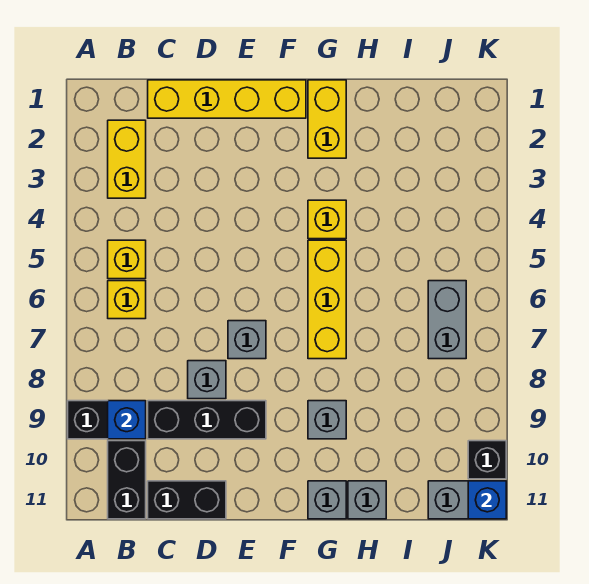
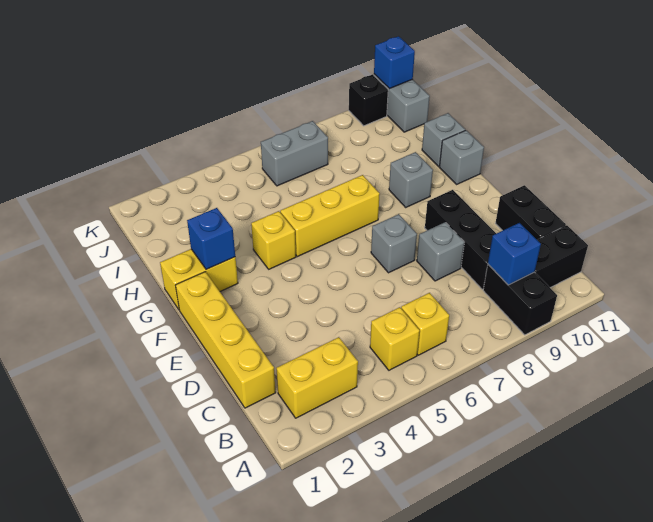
none -> blue 1x1 brick [187,208,235,270]

